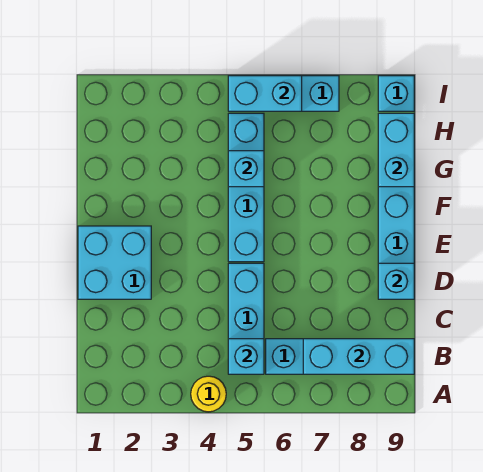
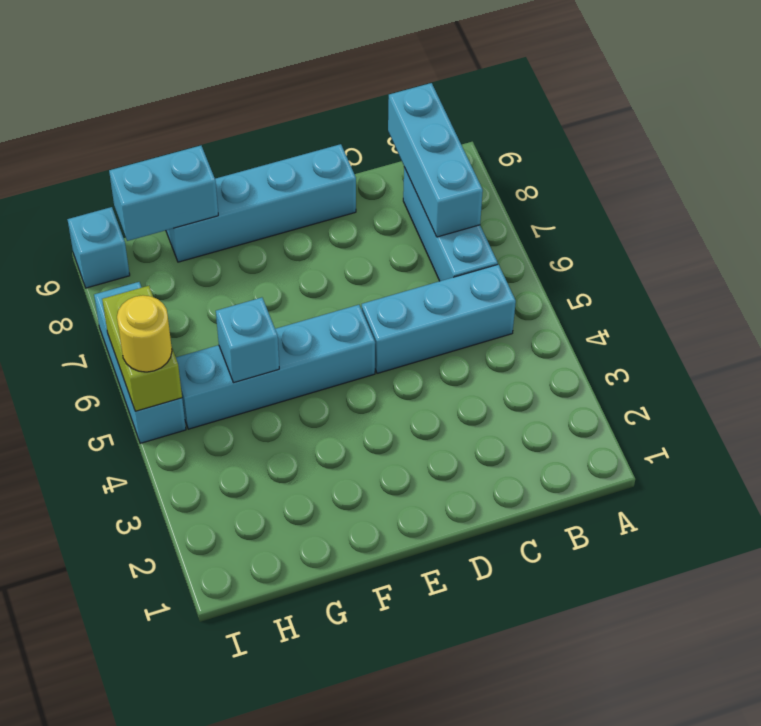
yellow 1x1 round brick [191,376,226,412] -> yellow 1x1 round brick moved to [117,295,172,372]
cyan 1x1 brick [228,339,264,374] -> none
cyan 2x2 brick [78,226,151,299] -> none
cyan 1x1 brick [378,263,414,299] -> none
cyan 1x2 brick [228,76,302,111] -> lime 1x2 brick [102,286,182,411]

